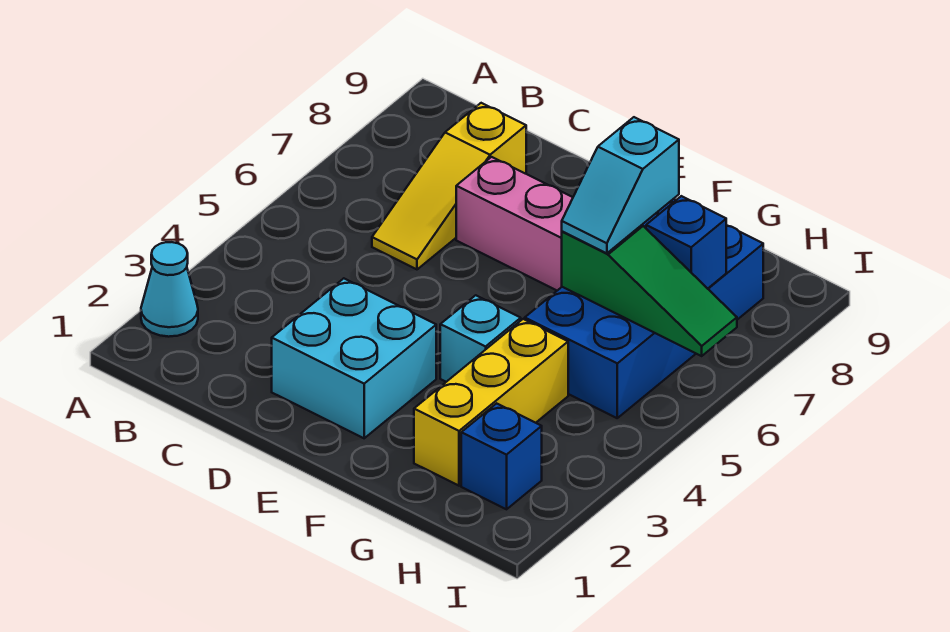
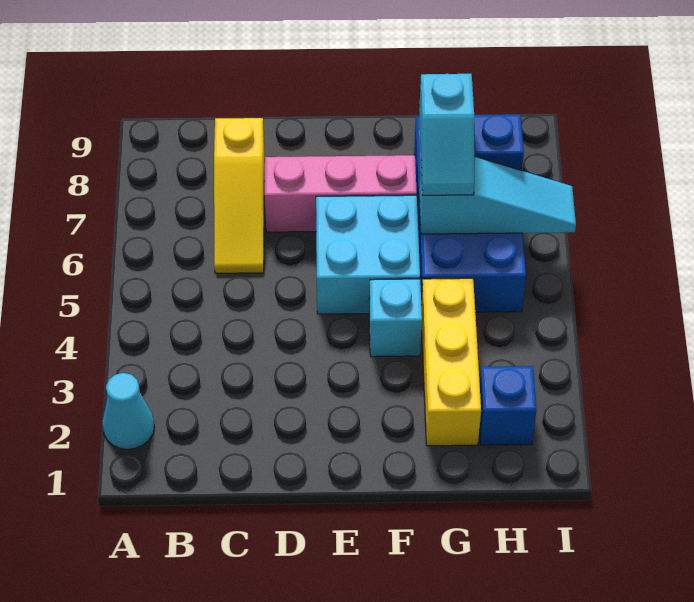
cyan 2x2 brick [272,278,436,438] -> cyan 2x2 brick moved to [316,195,420,314]
green 1x3 slope [562,225,737,356] -> cyan 1x3 slope [419,156,576,234]

